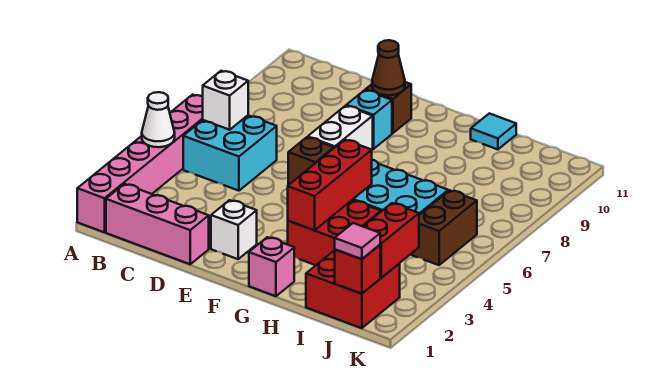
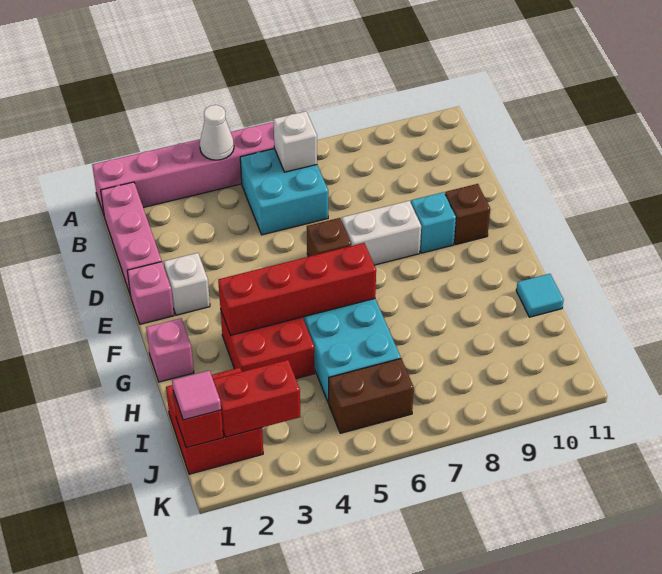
none -> pink 1x1 brick [127,262,174,324]
brown 1x1 cone [372,40,405,95] -> none
red 1x3 brick [288,140,372,230] -> red 1x4 brick [218,243,376,336]

